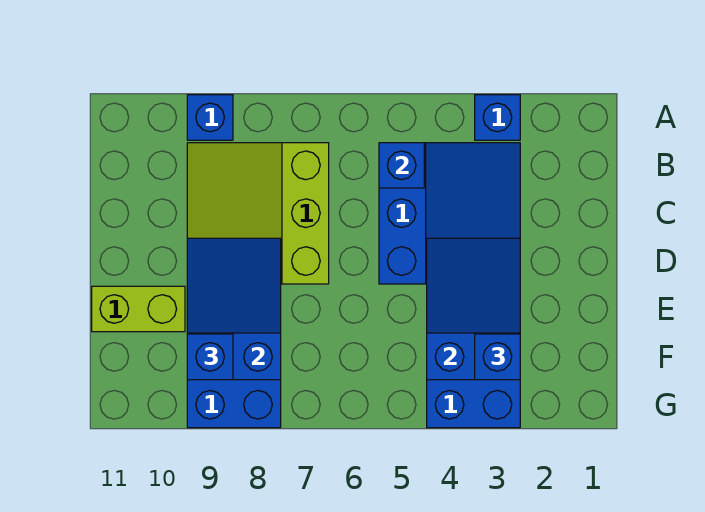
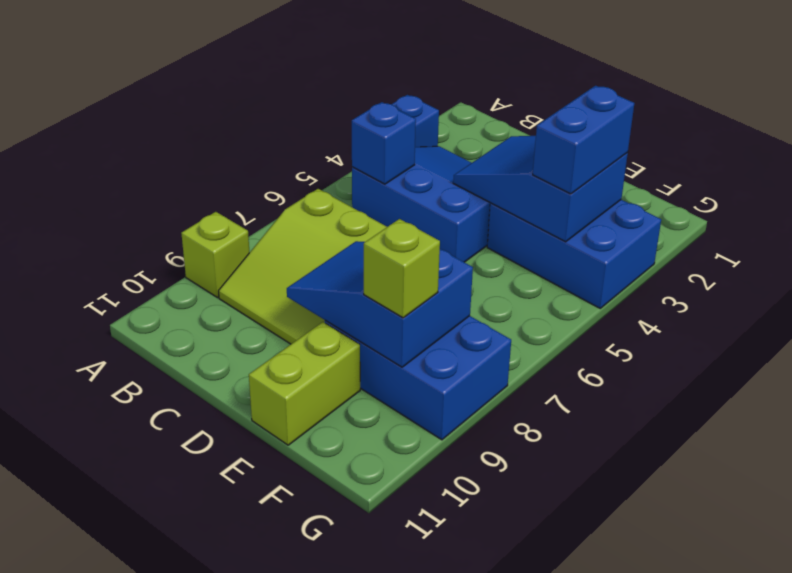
blue 1x1 brick [187,95,233,140] -> lime 1x1 brick [181,212,249,298]
blue 1x1 brick [475,334,520,380] -> blue 1x2 brick [533,86,634,194]
blue 1x1 brick [187,334,233,380] -> lime 1x1 brick [364,219,440,318]

